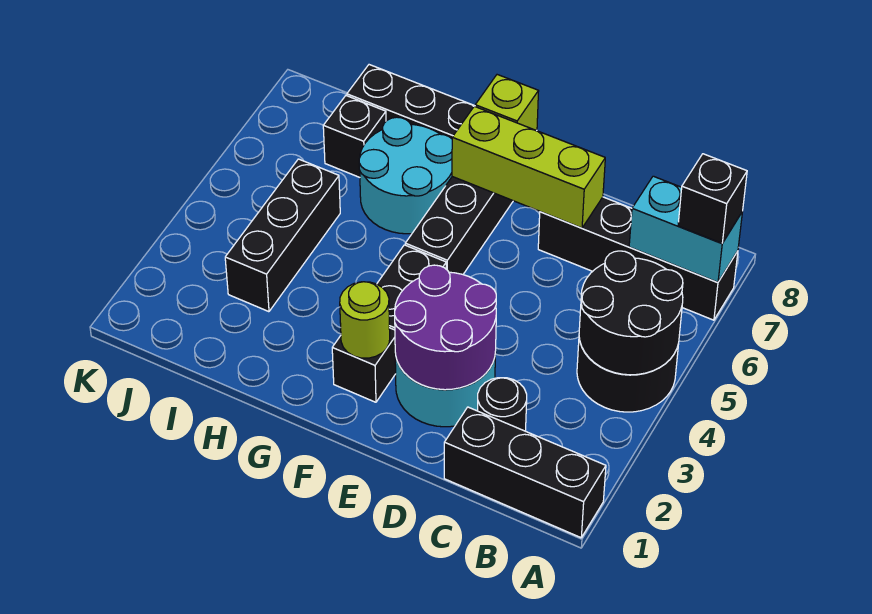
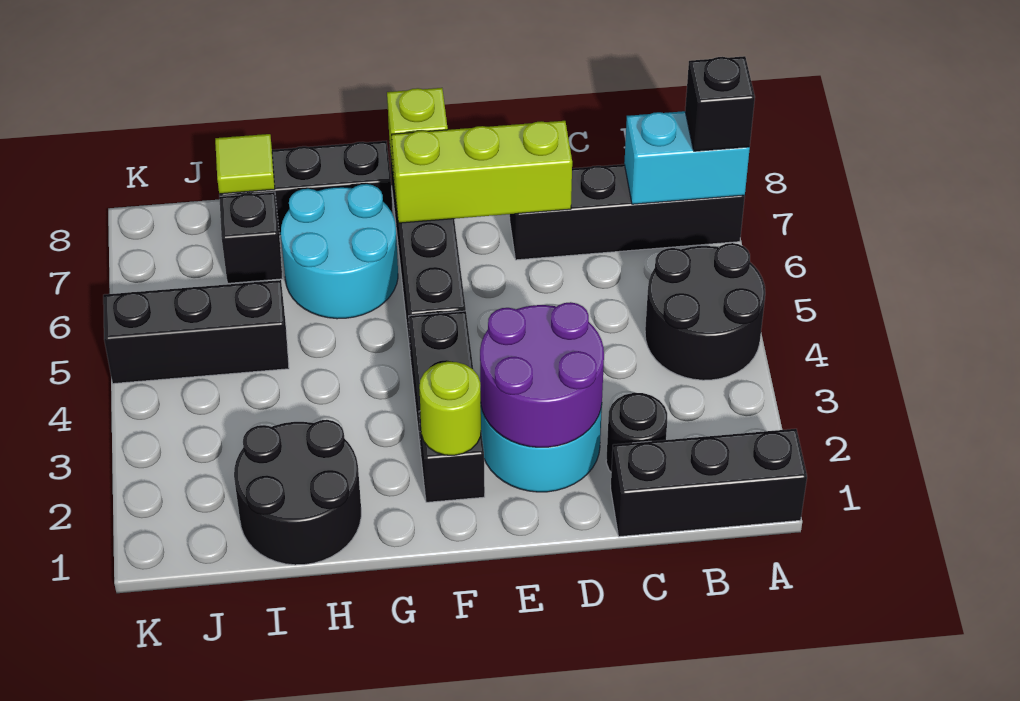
black 2x2 round brick [579,251,683,375] -> black 2x2 round brick moved to [234,420,361,565]
black 1x3 brick [225,159,340,312] -> black 1x3 brick turned to [103,280,289,384]
none -> lime 1x1 tile [215,134,275,194]

